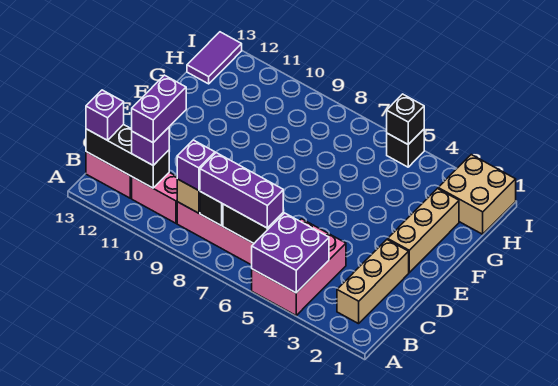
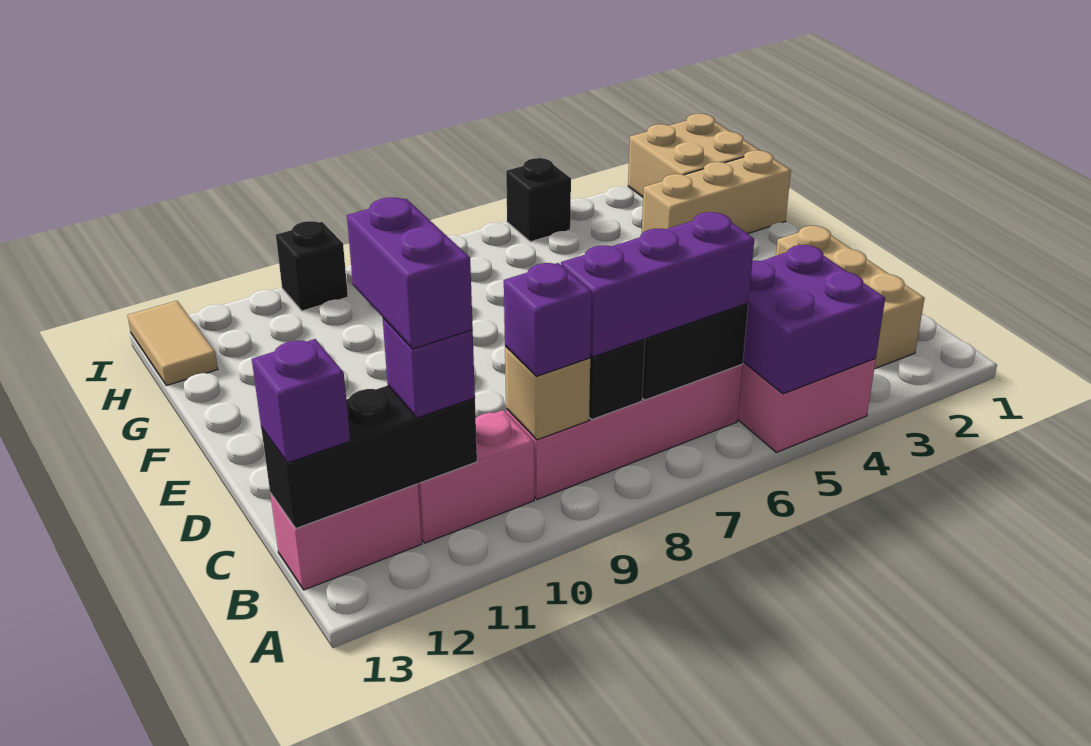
tan 1x3 brick [388,189,459,273] -> tan 1x3 brick turned to [642,150,791,234]
purple 1x2 tile [187,32,242,84] -> tan 1x2 tile [127,301,218,386]
black 1x1 brick [387,94,424,144] -> black 1x1 brick moved to [276,221,348,311]

